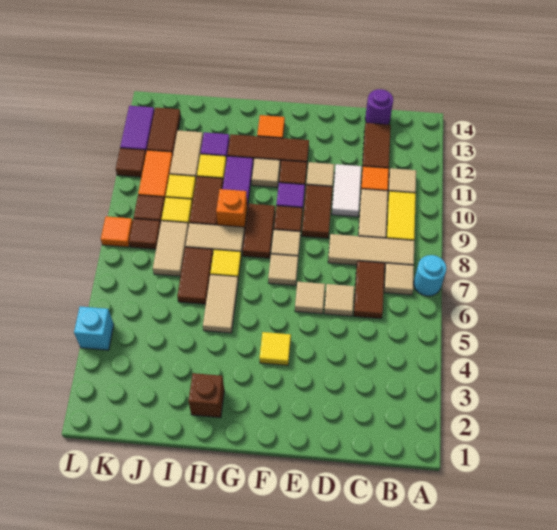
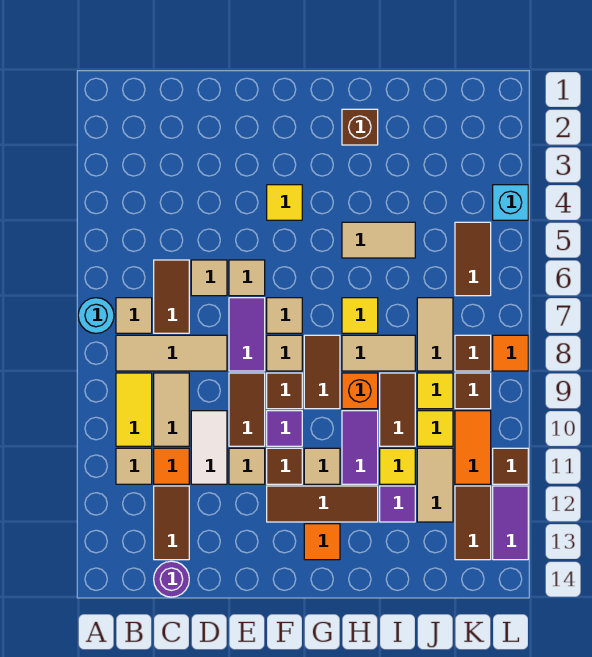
none -> purple 1x2 tile [229,298,265,371]
tan 1x2 tile [203,275,238,333] -> tan 1x2 tile turned to [342,222,415,258]
brown 1x2 tile [177,247,213,304] -> brown 1x2 tile moved to [455,222,491,296]

